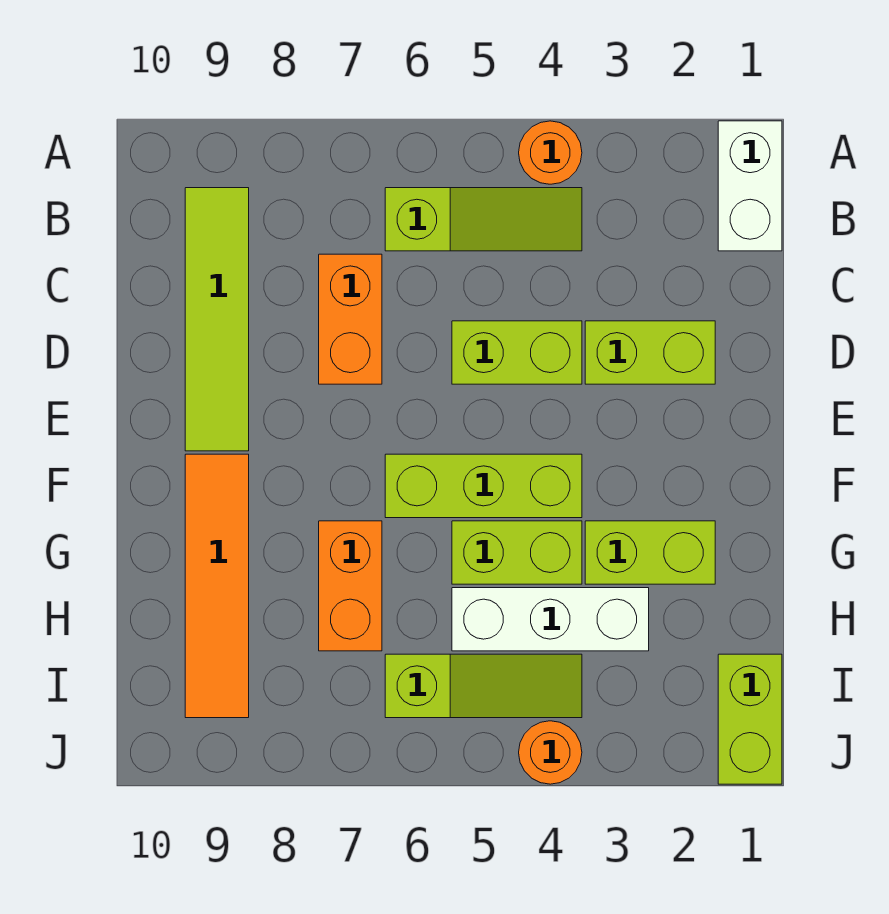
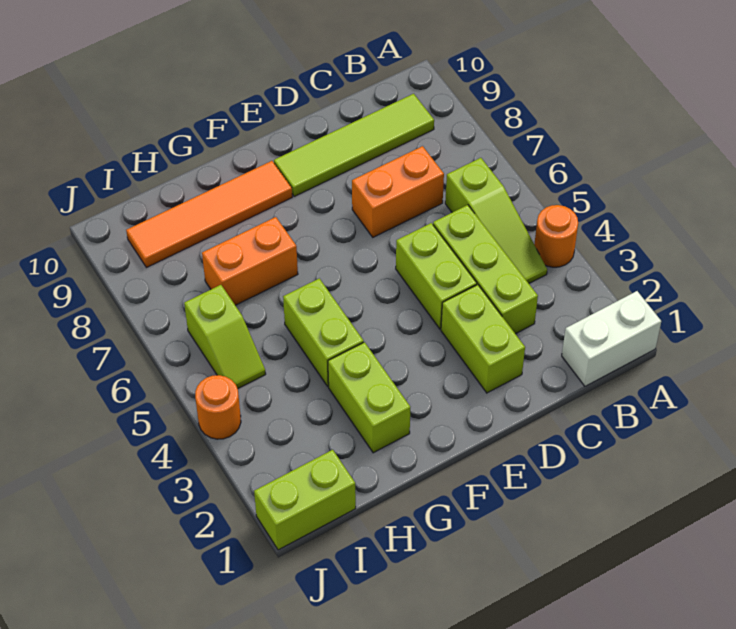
lime 1x3 brick [385,454,582,518] -> lime 1x3 brick moved to [433,205,538,334]
white 1x3 brick [452,588,649,651] -> none
lime 1x3 slope [385,654,582,718] -> lime 1x2 slope [184,285,266,388]

